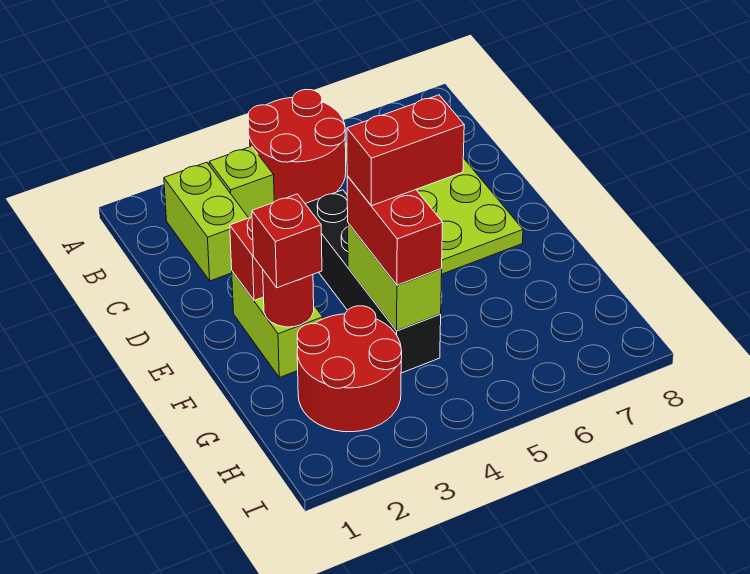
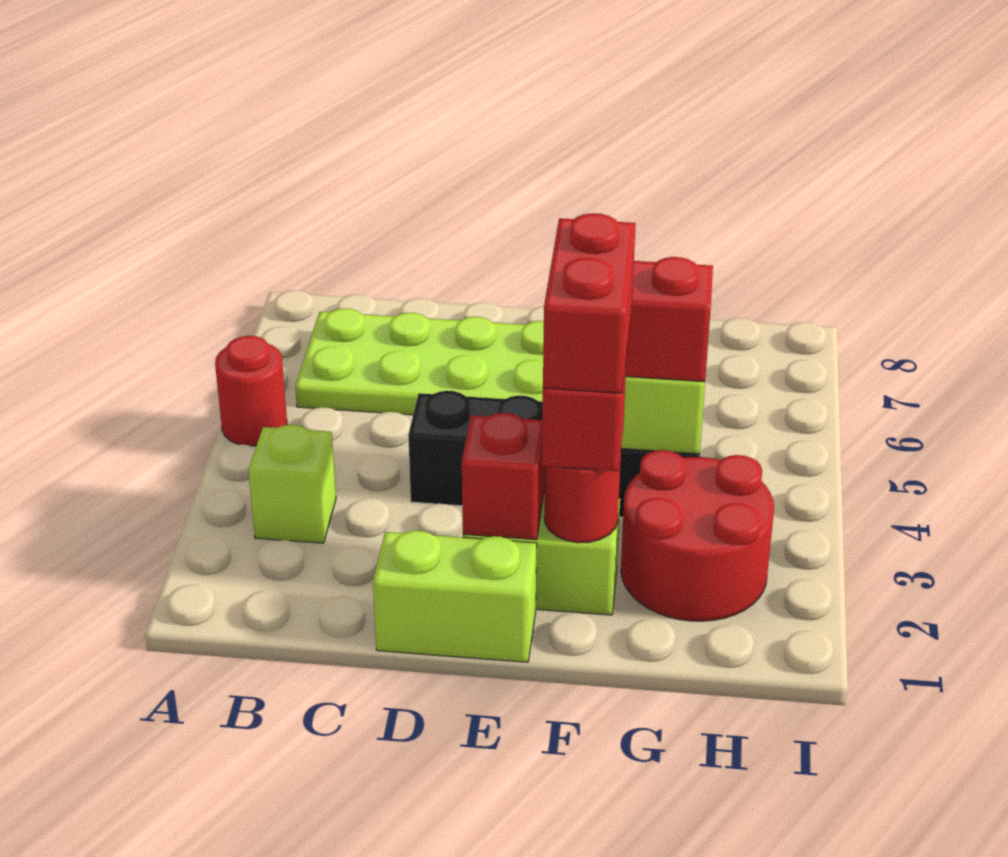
red 2x2 round brick [248,89,346,203] -> red 1x1 round brick [215,336,287,446]
lime 1x2 brick [164,162,248,281] -> lime 1x2 brick moved to [373,531,537,662]
red 1x2 brick [347,95,464,206] -> red 1x2 brick moved to [543,213,636,393]

